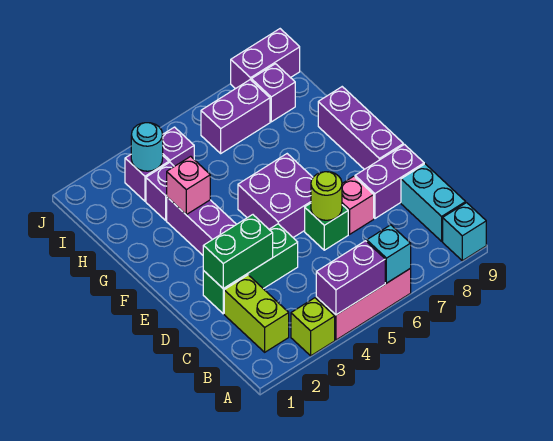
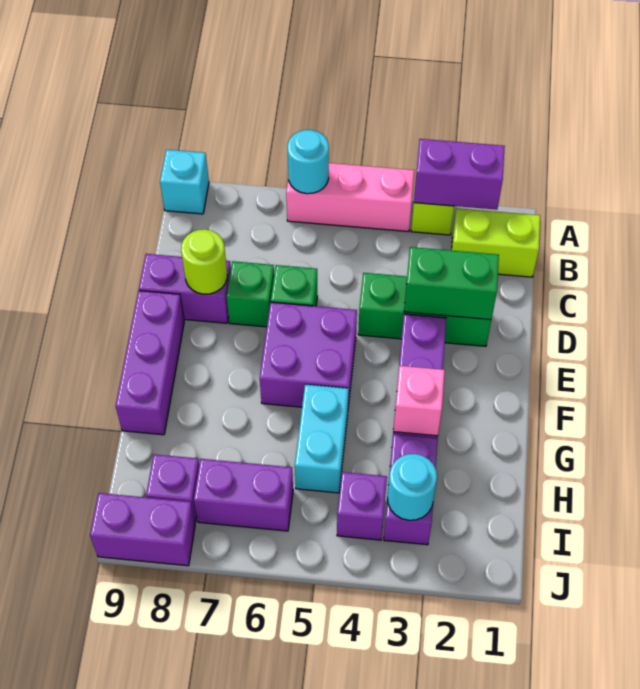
purple 1x2 brick [316,241,385,315] -> purple 1x2 brick moved to [414,139,505,210]
cyan 1x1 brick [367,225,411,283] -> cyan 1x1 round brick [287,130,329,194]
lime 1x2 brick [224,275,289,352] -> lime 1x2 brick turned to [452,208,540,277]
cyan 1x2 brick [401,164,466,241] -> cyan 1x2 brick moved to [295,384,349,493]
lime 1x1 round brick [311,172,342,220] -> lime 1x1 round brick moved to [181,229,227,294]
pink 1x1 brick [342,176,374,234] -> green 1x1 brick [227,261,274,327]

